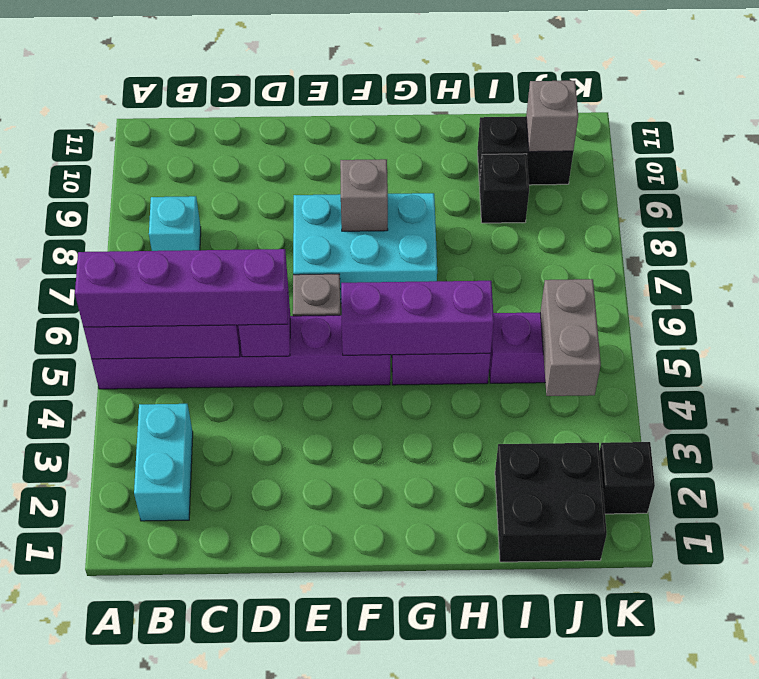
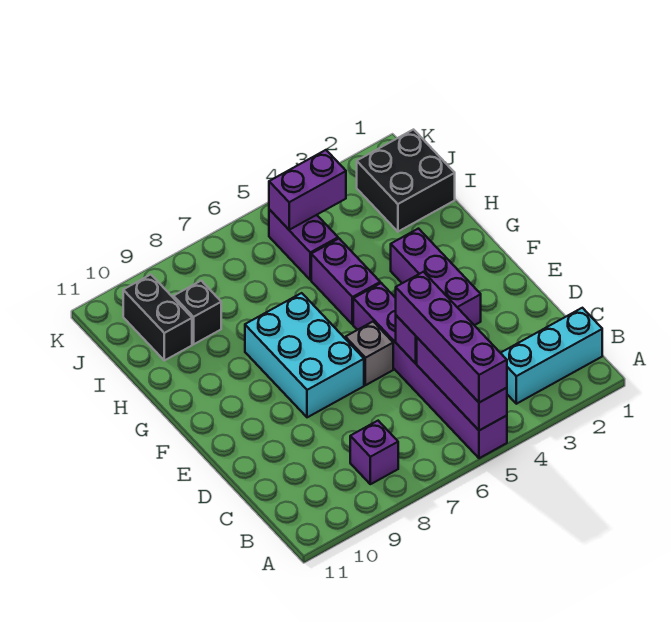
cyan 1x2 brick [134,404,193,521] -> cyan 1x3 brick [501,308,602,404]
cyan 1x1 brick [149,196,201,251] -> purple 1x1 brick [350,421,398,484]
purple 1x3 brick [341,281,494,355] -> purple 1x3 brick moved to [391,229,481,325]
grey 1x1 brick [340,159,388,231] -> none
grey 1x2 brick [540,279,601,396] -> purple 1x2 brick [269,150,346,230]
grey 1x1 brick [526,81,578,152] -> none
black 1x1 brick [600,442,655,514] -> none

